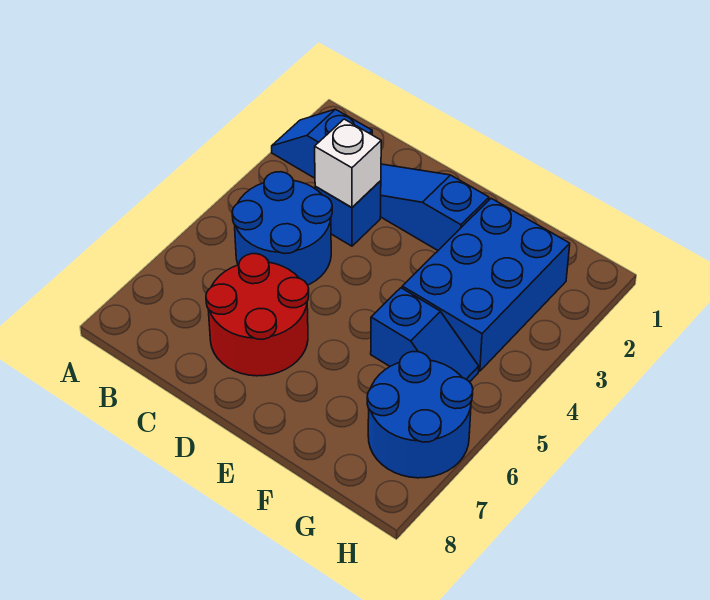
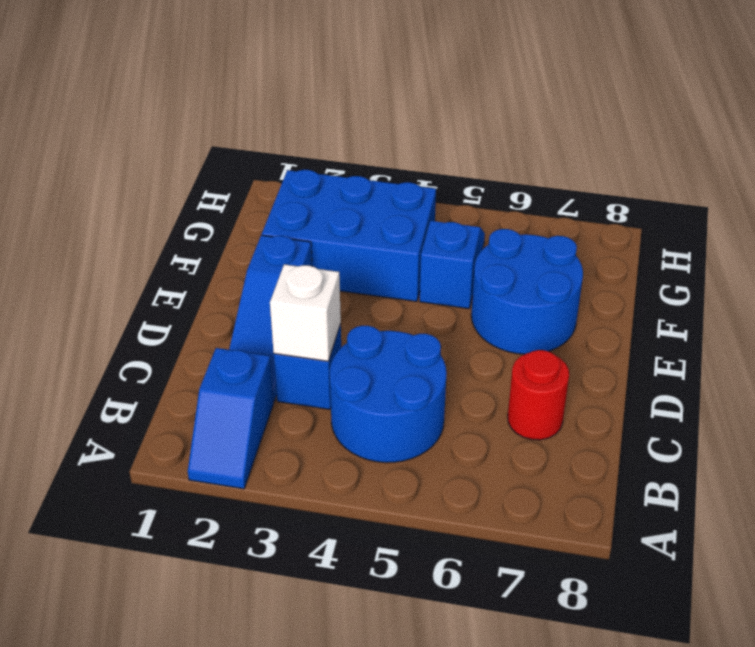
red 2x2 round brick [206,254,309,376] -> red 1x1 round brick [508,350,569,440]
blue 2x2 round brick [367,352,473,478] -> blue 2x2 round brick moved to [471,229,583,354]

